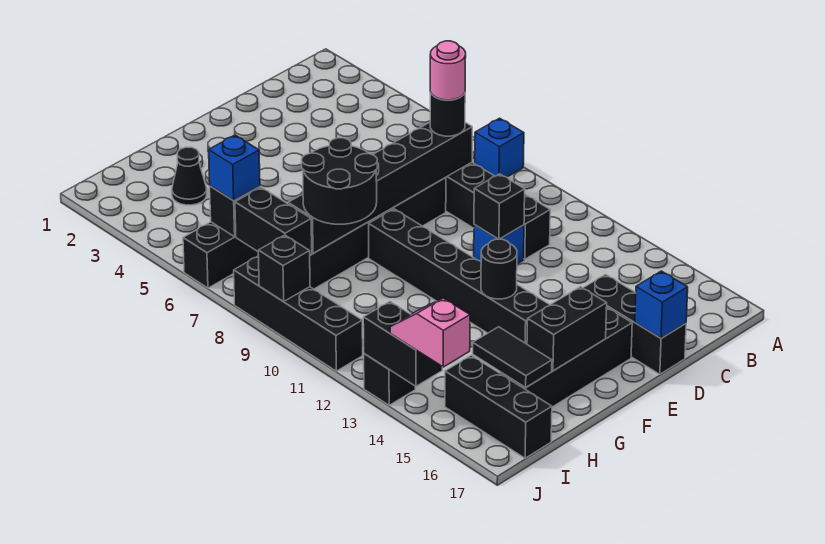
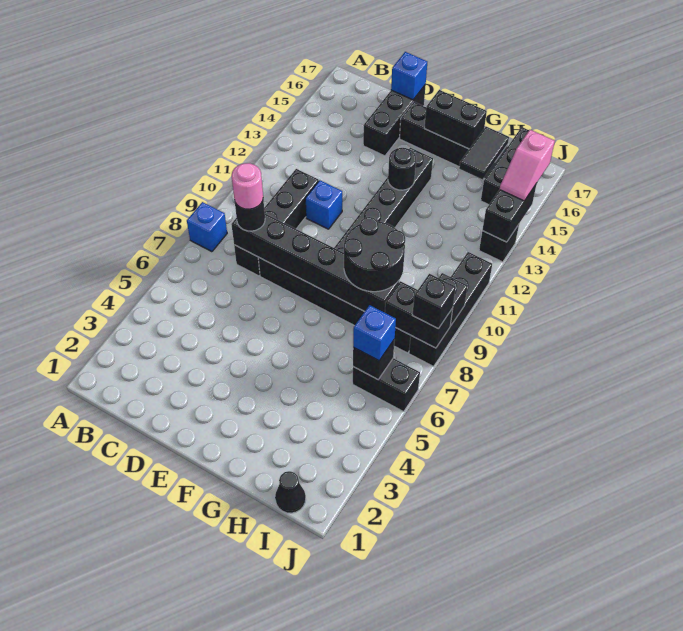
black 1x1 brick [474,174,525,239] -> black 1x1 brick moved to [412,274,456,329]
black 1x1 cone [172,147,207,205] -> black 1x1 cone moved to [275,471,306,513]
black 1x2 brick [235,187,312,255] -> black 1x2 brick turned to [385,281,453,348]

